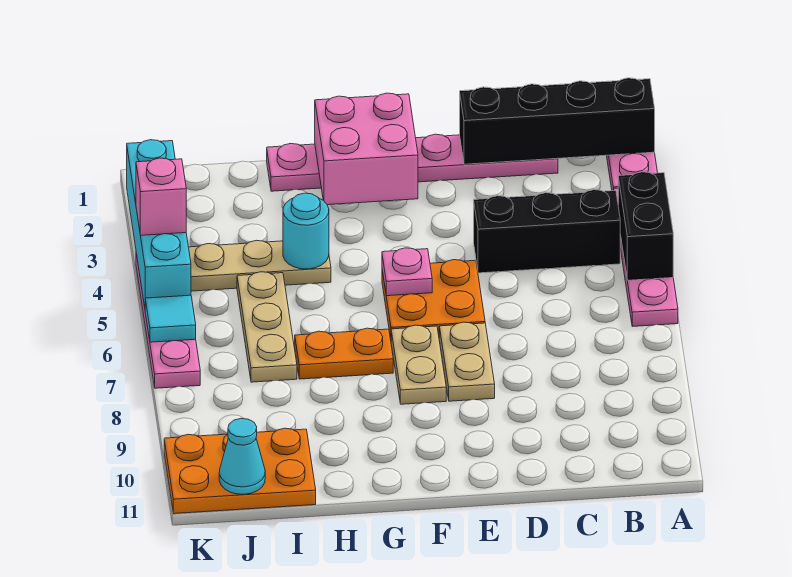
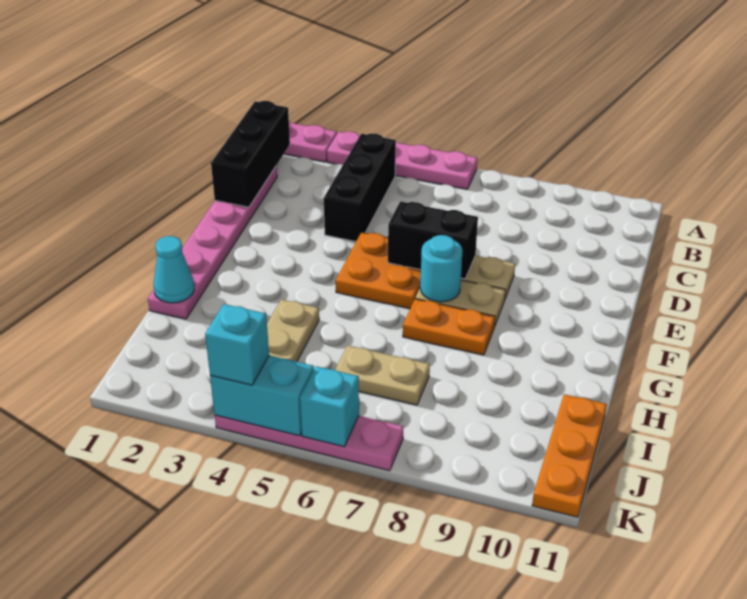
black 1x4 brick [460,78,655,164] -> black 1x3 brick [211,101,290,207]
black 1x2 brick [618,172,673,280] -> black 1x2 brick moved to [388,201,478,279]
pink 2x2 brick [315,93,418,205] -> none
pink 1x1 plate [382,248,432,296] -> none
orange 1x2 plate [295,328,393,379] -> orange 1x2 plate turned to [403,299,495,355]
cyan 1x1 round brick [283,193,329,269] -> cyan 1x1 round brick moved to [420,235,463,302]
tan 1x3 plate [237,272,297,382] -> tan 1x2 plate [335,345,430,405]
orange 2x3 plate [164,428,316,514] -> orange 1x3 plate [532,394,607,517]
cyan 1x1 cone [219,419,265,494] -> cyan 1x1 cone moved to [154,236,194,303]
cyan 1x4 brick [127,140,191,307] -> cyan 1x2 brick [210,355,314,436]
pink 1x1 brick [136,158,186,235] -> cyan 1x1 brick [205,304,269,385]
cyan 1x1 tile [145,295,196,342] -> cyan 1x1 brick [300,366,359,447]

